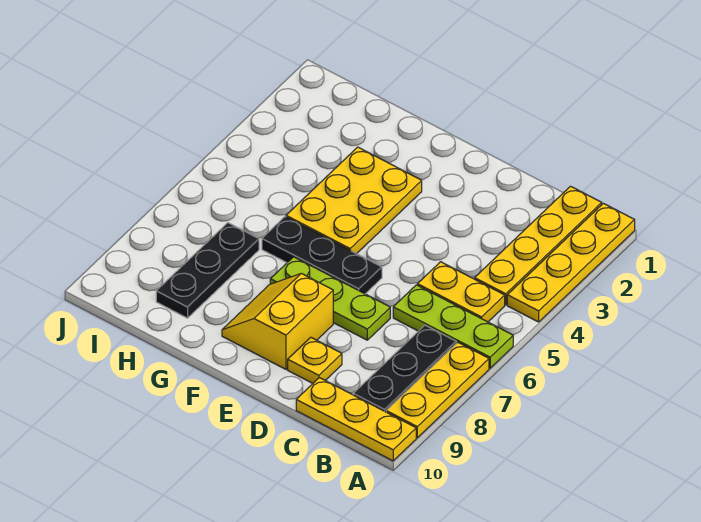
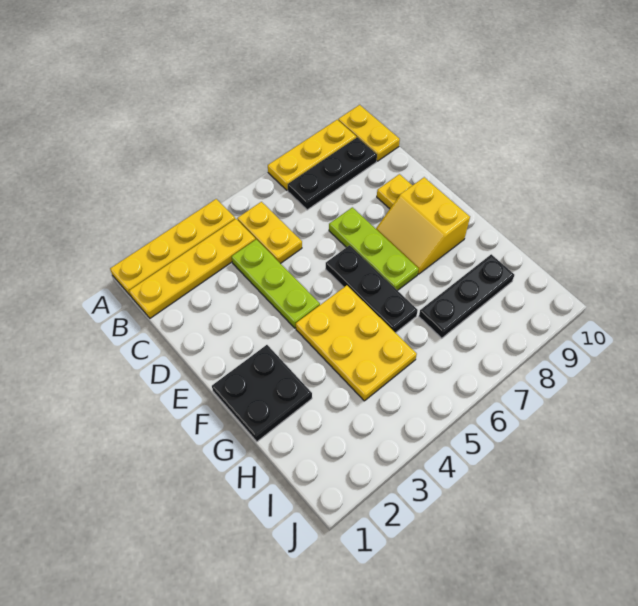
lime 1x3 plate [393,285,513,368] -> lime 1x3 plate moved to [232,239,320,328]
yellow 1x3 plate [296,378,416,461] -> yellow 1x2 plate [338,105,400,161]
yellow 2x2 slope [222,273,333,369] -> yellow 2x2 slope turned to [376,177,470,274]
none -> black 2x2 plate [212,345,312,442]
yellow 2x3 plate [286,147,422,254] -> yellow 2x3 plate turned to [296,285,417,401]

